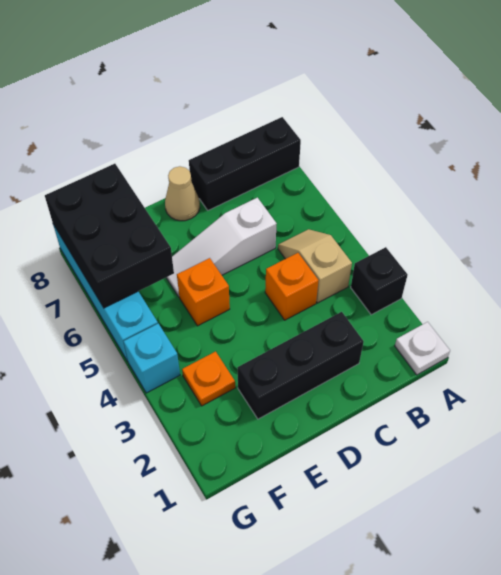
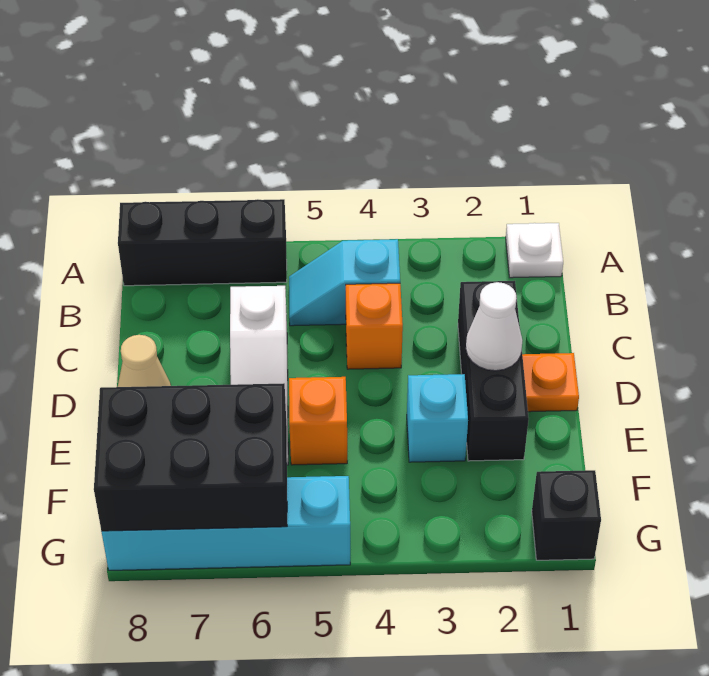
black 1x1 brick [351,247,407,315] -> black 1x1 brick moved to [532,470,601,560]
black 1x3 brick [189,117,301,210] -> black 1x3 brick turned to [118,199,287,286]
tan 1x2 slope [278,229,352,303] -> cyan 1x2 slope [289,239,400,326]
none -> white 1x1 cone [466,282,523,371]
orange 1x1 plate [182,351,235,406] -> orange 1x1 plate moved to [522,353,579,412]
cyan 1x1 brick [124,324,180,393] -> cyan 1x1 brick moved to [407,374,468,462]

